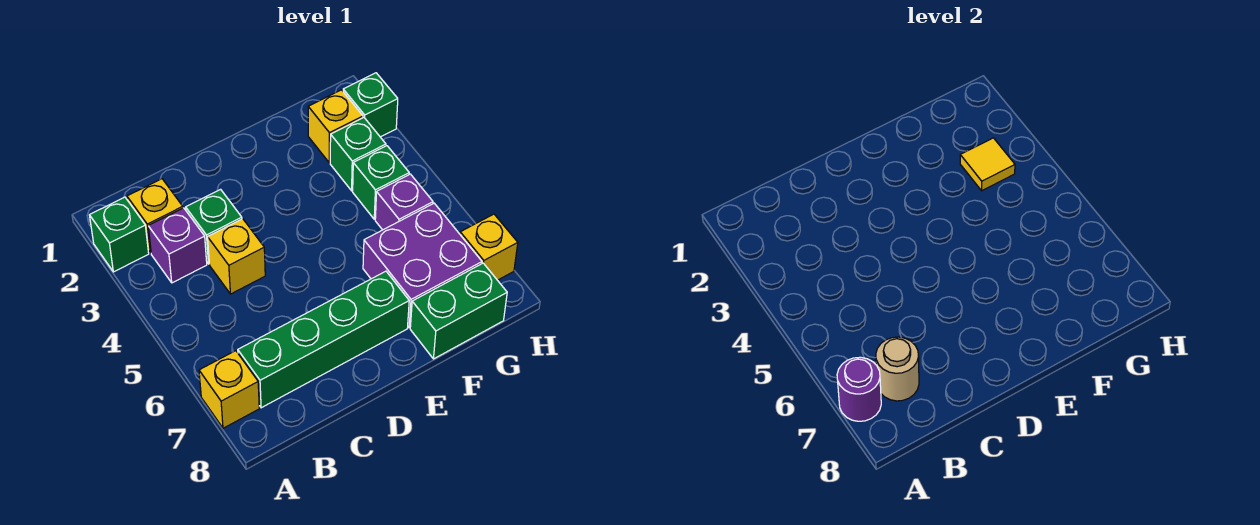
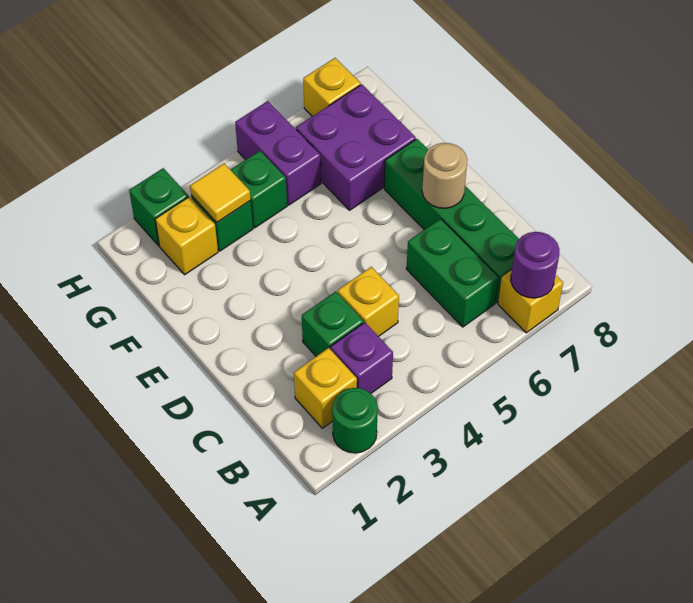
green 1x1 brick [89,197,149,272] -> green 1x1 round brick [332,388,378,453]
tan 1x1 round brick [876,337,919,401] -> tan 1x1 round brick moved to [422,143,467,208]
green 1x2 brick [410,263,507,359] -> green 1x2 brick moved to [406,219,498,327]
purple 1x1 brick [375,174,433,230] -> purple 1x2 brick [235,101,321,205]

